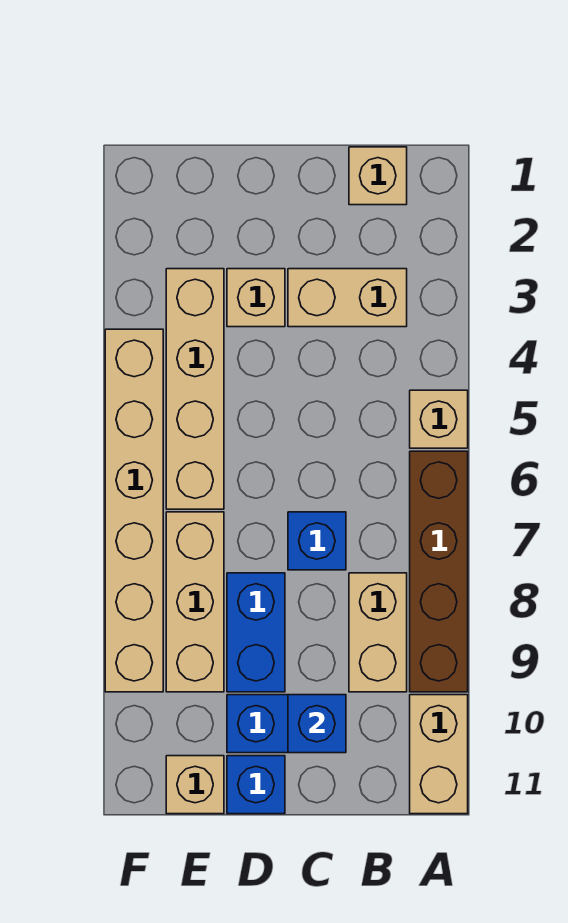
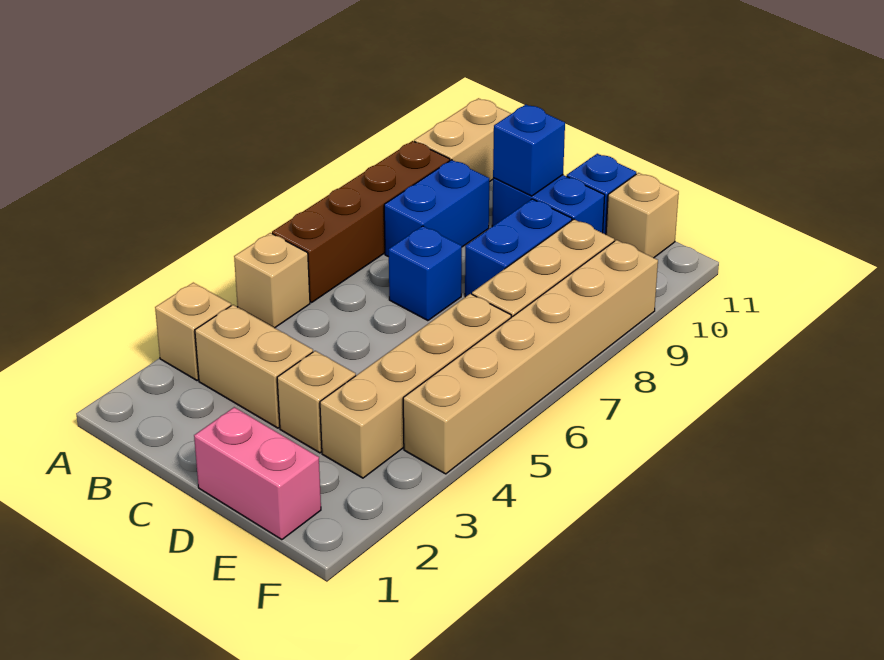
tan 1x1 brick [349,147,407,205] -> tan 1x1 brick moved to [155,283,231,380]
tan 1x2 brick [349,573,407,692] -> blue 1x2 brick [384,160,489,257]
none -> pink 1x2 brick [194,407,321,540]

